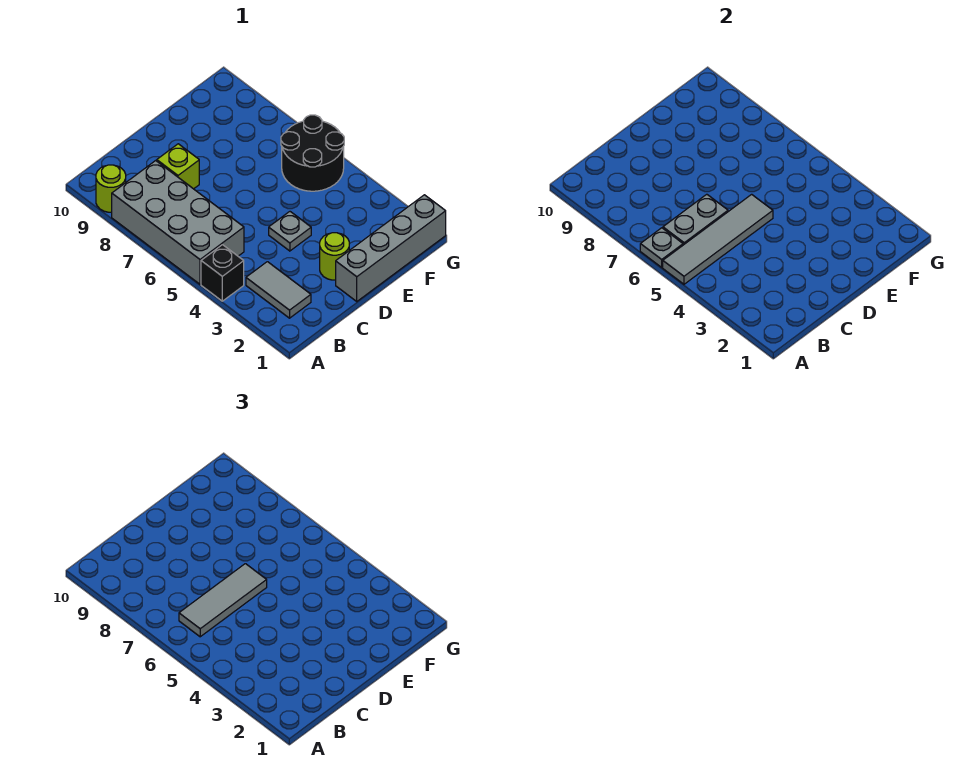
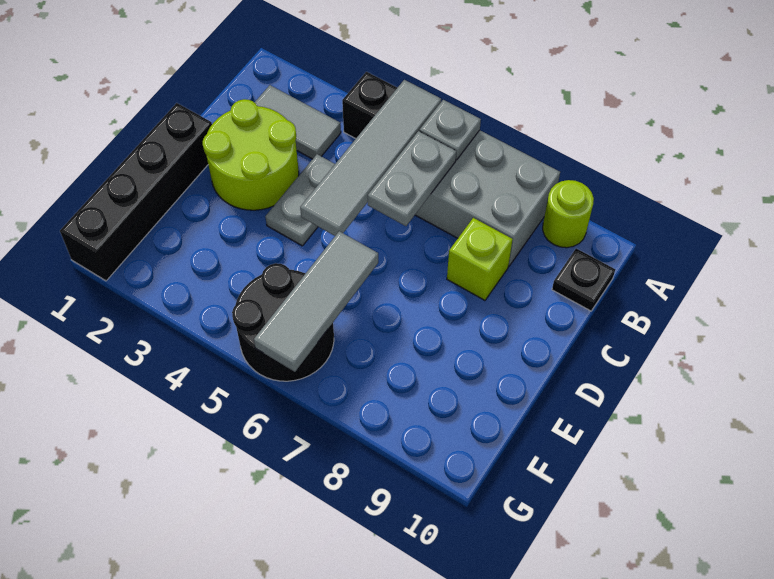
grey 1x3 tile [179,564,267,637] -> grey 1x3 tile moved to [254,231,378,372]
none -> black 1x1 plate [552,248,615,311]
grey 1x4 brick [336,195,446,301] -> black 1x4 brick [60,103,212,281]
lime 1x1 round brick [320,233,349,280] -> lime 2x2 round brick [203,99,299,210]
grey 1x1 plate [269,212,311,251] -> grey 1x2 plate [265,154,335,246]

